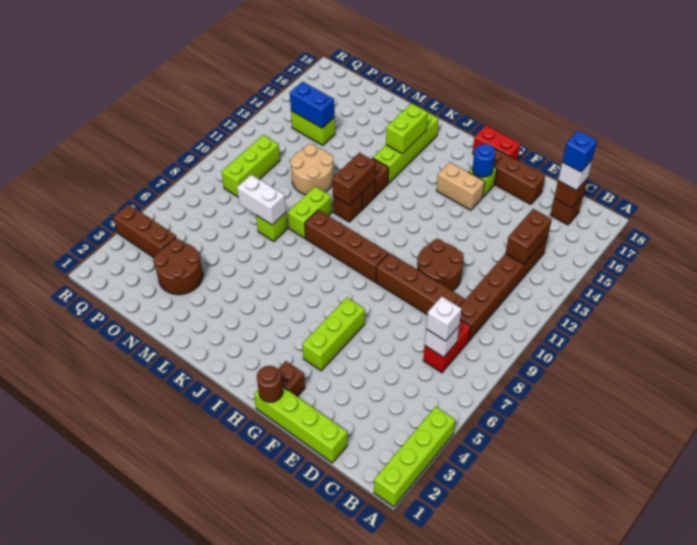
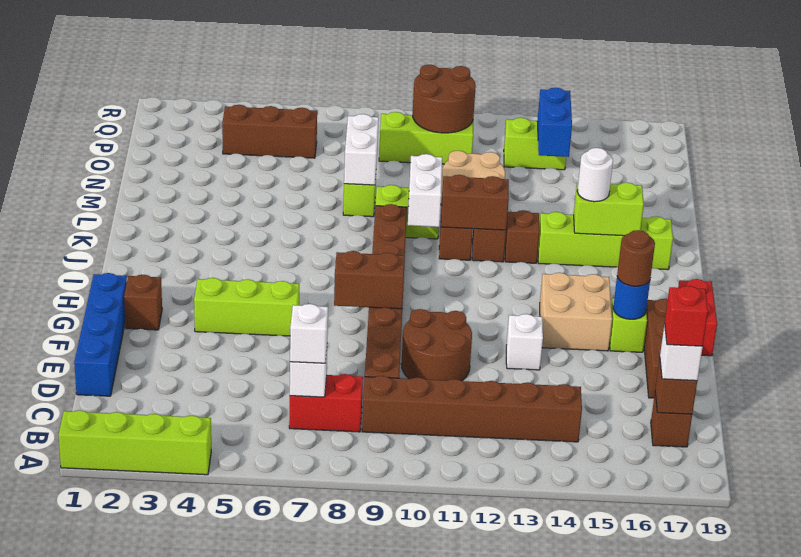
brown 1x2 brick [505,209,552,264] -> brown 1x2 brick moved to [334,251,405,309]
blue 1x1 brick [562,131,597,172] -> red 1x1 brick [665,286,708,346]
lime 1x4 brick [254,386,347,463] -> blue 1x4 brick [74,273,127,396]
none -> white 1x1 brick [506,314,543,370]
brown 1x1 round brick [257,366,283,402] -> brown 1x1 round brick moved to [617,230,655,286]
tan 1x2 brick [436,162,485,210] -> tan 2x2 brick [540,273,612,351]
none -> white 1x2 brick [408,154,442,227]
none -> white 1x1 round brick [577,148,613,202]
brown 2x2 round brick [153,239,203,295] -> brown 2x2 round brick moved to [413,65,476,133]
lime 1x2 brick [291,111,335,145] -> lime 1x2 brick turned to [504,118,566,170]
brown 1x3 brick [113,204,176,258] -> brown 1x3 brick turned to [222,105,317,158]

